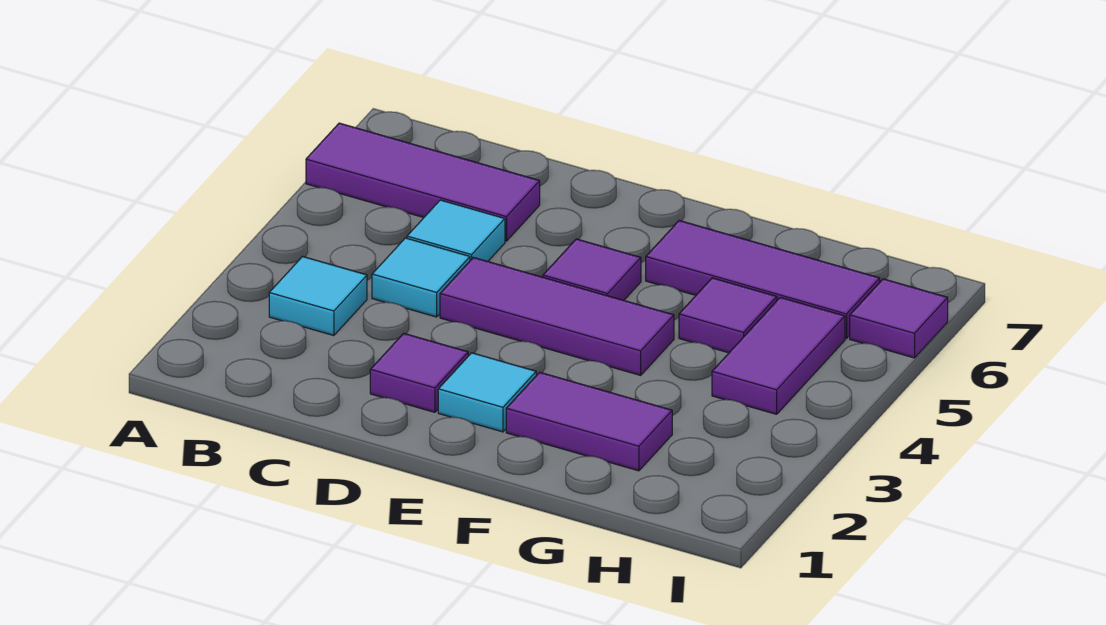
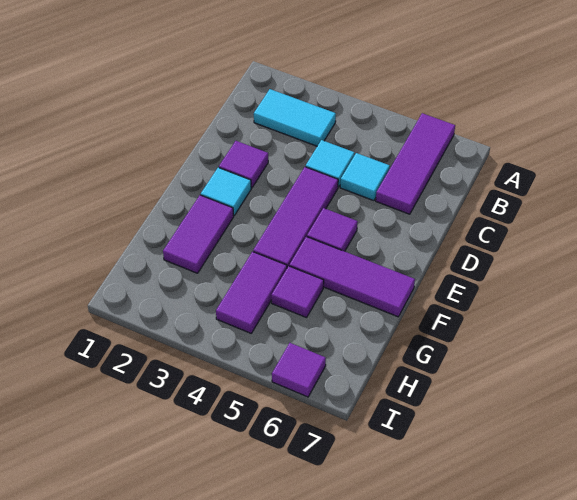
cyan 1x1 tile [269,257,367,336] -> cyan 1x2 tile [254,89,336,146]
purple 1x3 tile [646,221,880,338] -> purple 1x3 tile turned to [289,237,415,317]
purple 1x2 tile [712,297,845,414] -> purple 1x2 tile turned to [216,252,287,333]

